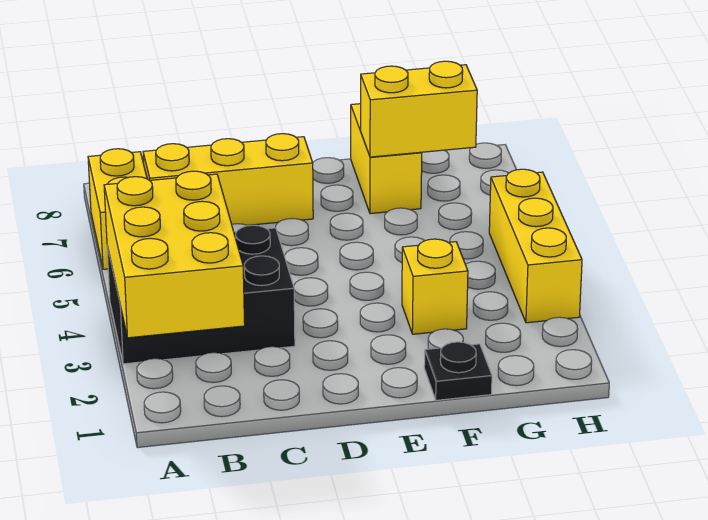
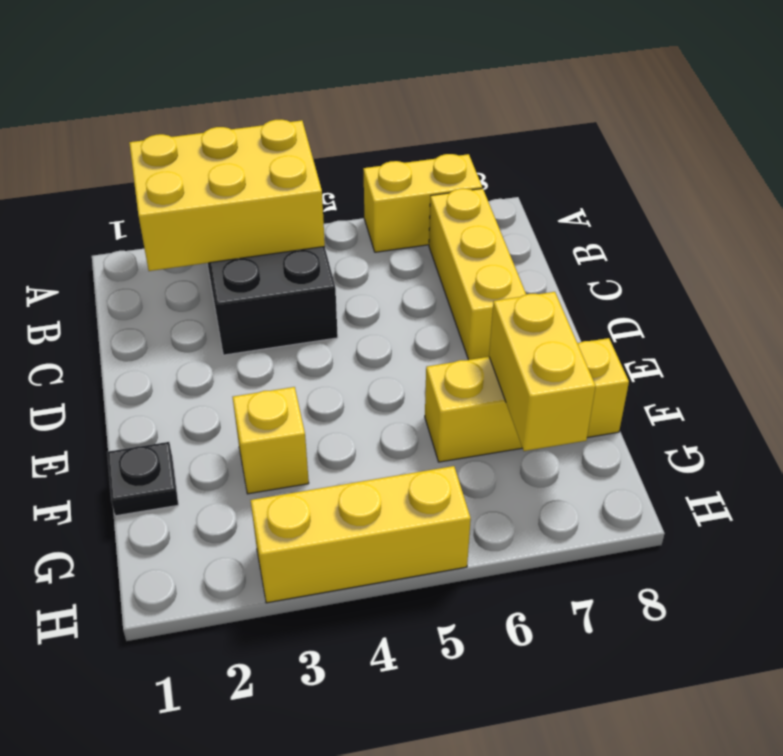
yellow 1x2 brick [351,104,422,214] -> yellow 1x3 brick [425,338,629,462]

